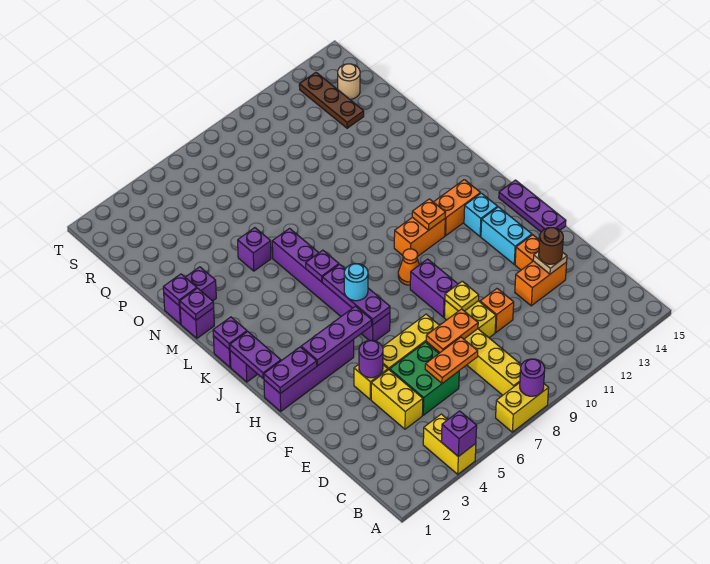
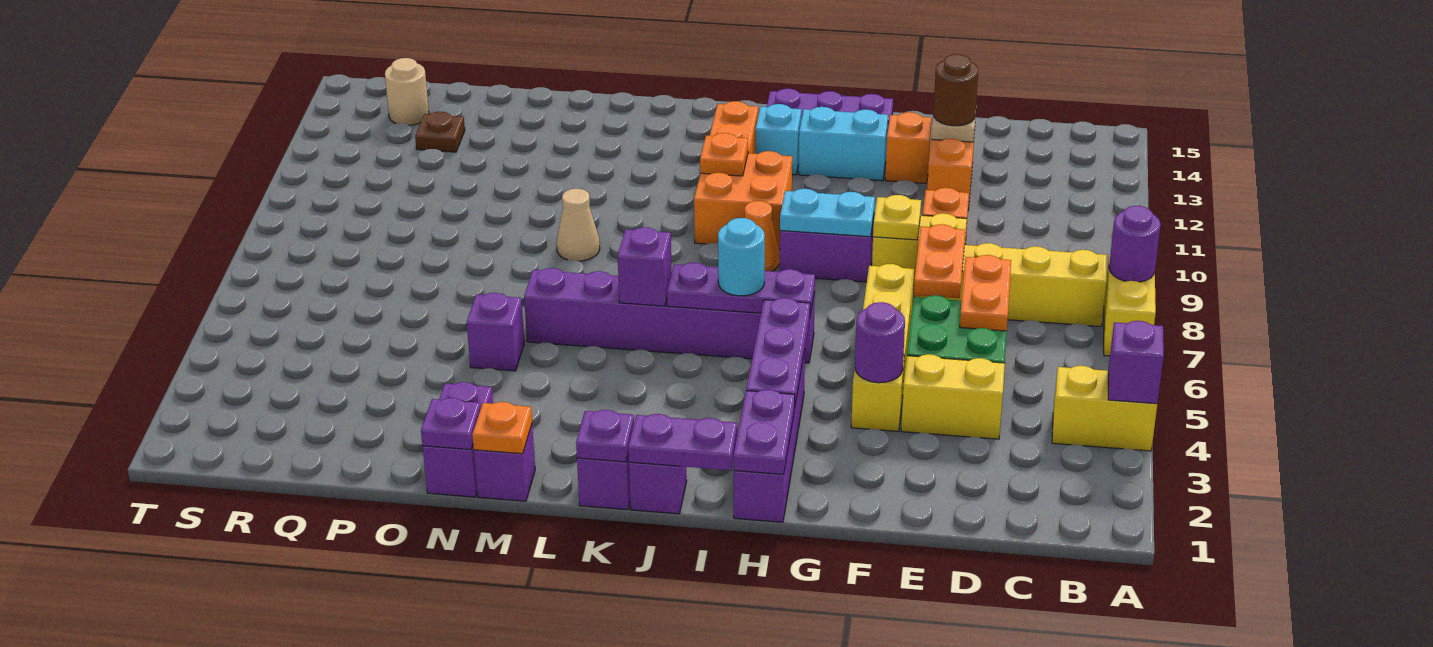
none -> cyan 1x2 plate [780,189,875,237]
orange 1x2 brick [394,217,445,257] -> orange 2x2 brick [694,151,792,249]
purple 1x1 plate [306,250,339,282] -> purple 1x1 brick [618,227,672,306]
purple 1x1 plate [180,288,214,320] -> orange 1x1 plate [472,402,532,454]
none -> tan 1x1 cone [557,189,600,261]
brown 1x3 plate [299,73,364,128] -> brown 1x1 plate [415,112,465,152]

